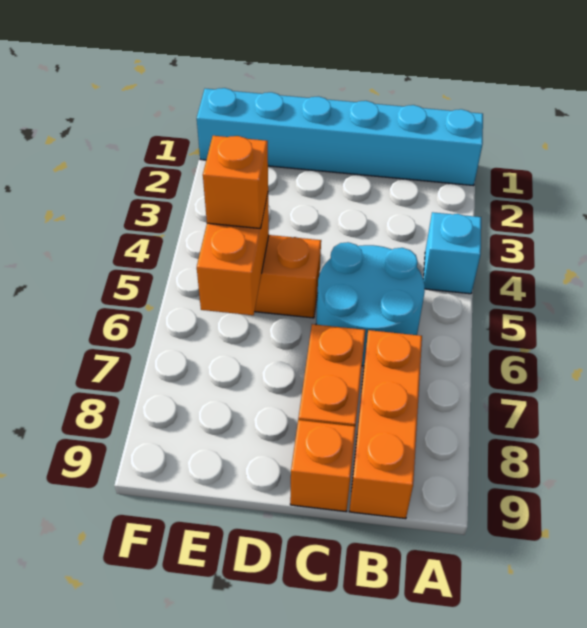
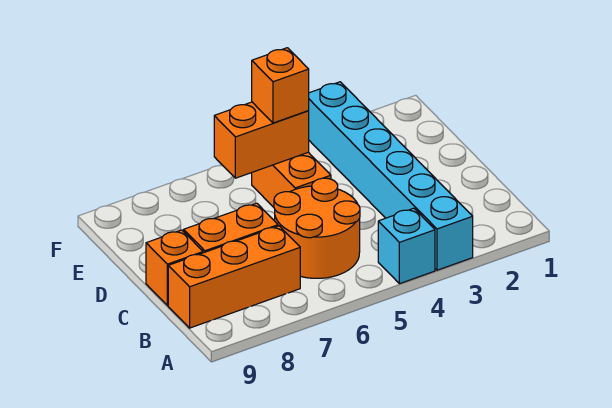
cyan 1x6 brick [197,88,483,186] -> cyan 1x6 brick moved to [309,82,473,270]
cyan 2x2 round brick [316,242,425,366] -> orange 2x2 round brick [274,178,360,278]

